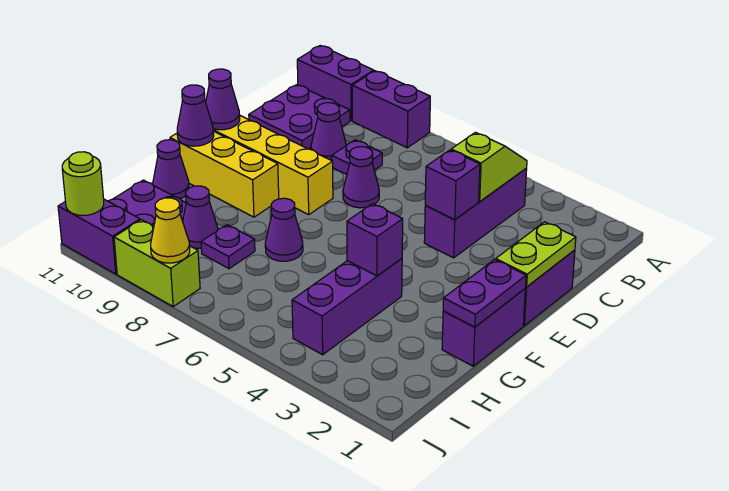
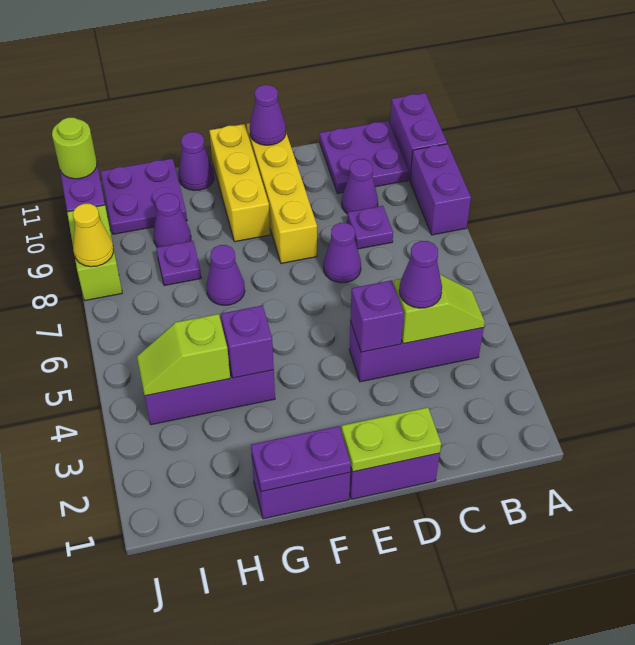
purple 1x1 cone [177,85,214,146] -> purple 1x1 cone moved to [399,241,442,308]
none -> lime 1x2 slope [137,314,230,396]

